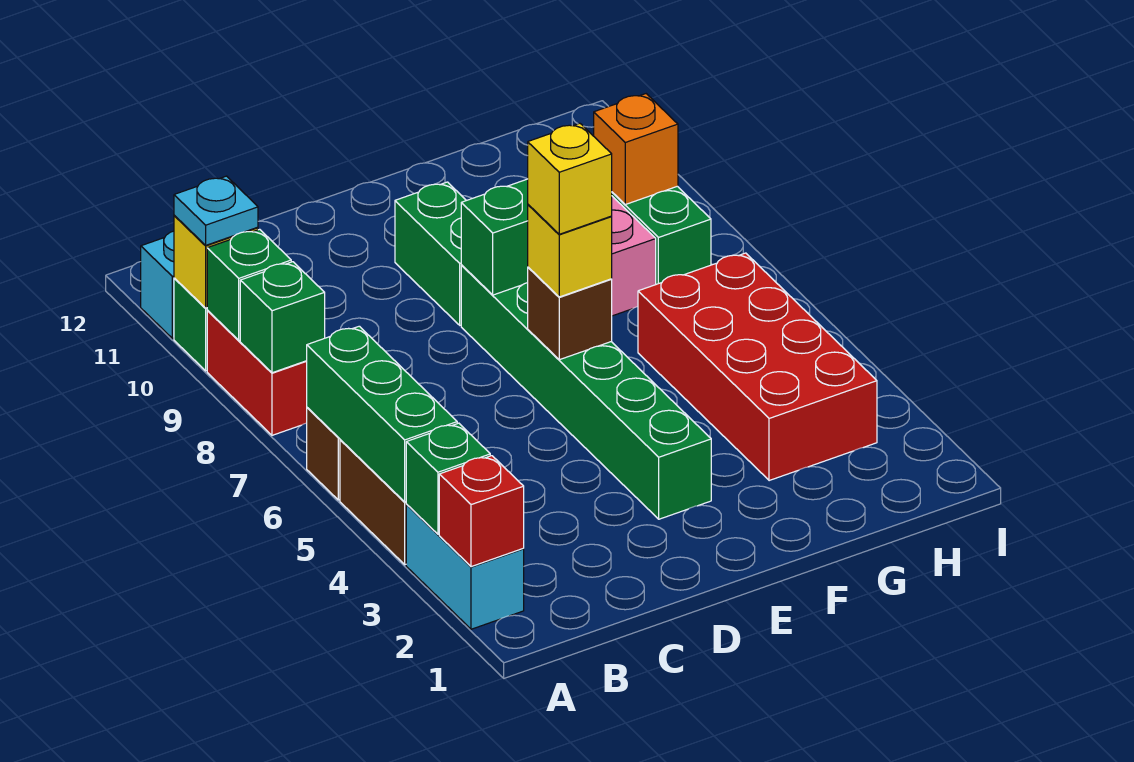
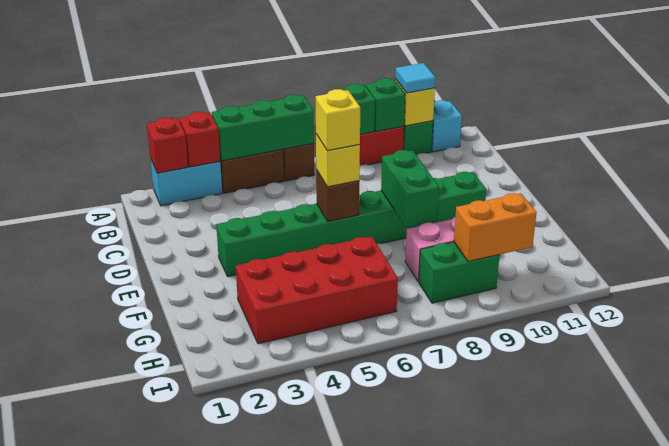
green 1x1 brick [406,423,490,534] -> red 1x1 brick [179,112,220,167]
cyan 1x1 plate [174,176,258,246] -> cyan 1x1 tile [395,63,436,93]
orange 1x1 brick [594,94,678,204] -> orange 1x2 brick [454,193,537,262]

